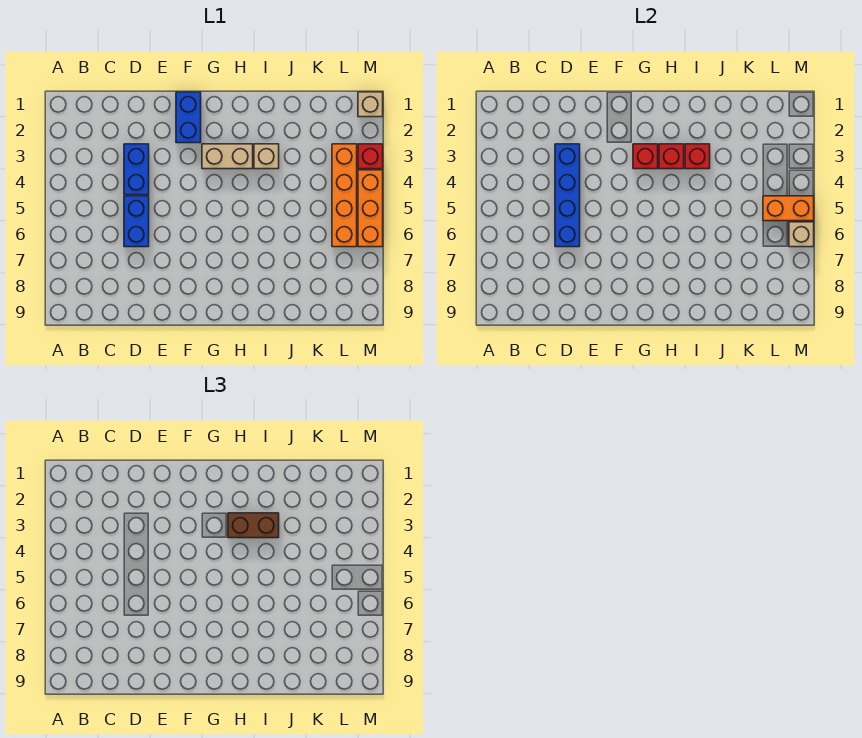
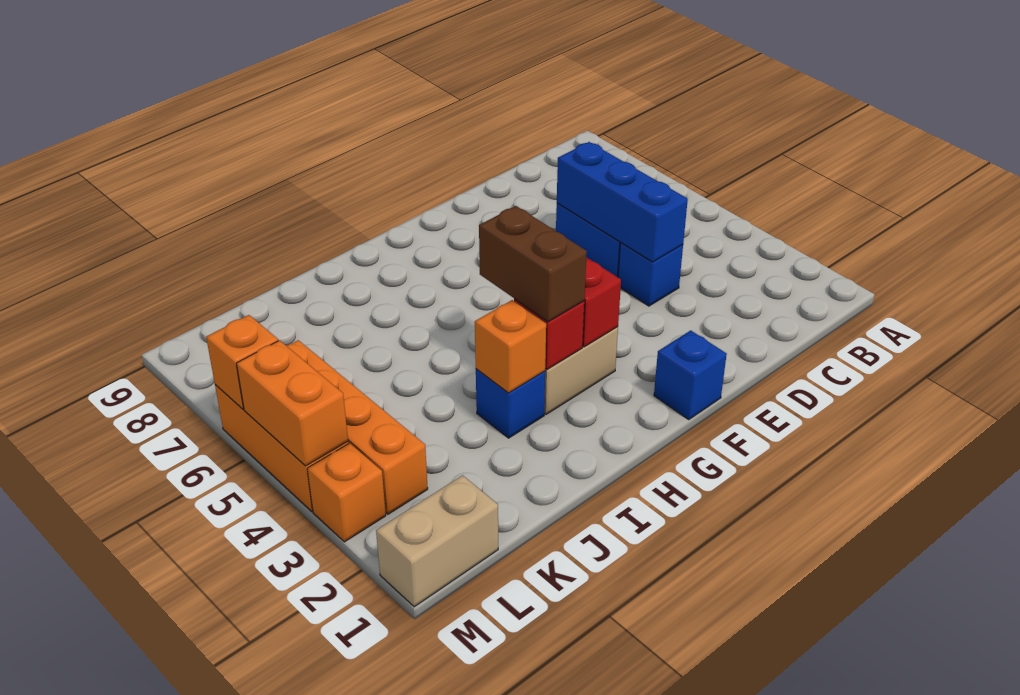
blue 1x2 brick [124,144,149,195] -> blue 1x1 brick [618,243,683,306]
blue 1x4 brick [555,144,580,247] -> blue 1x3 brick [557,142,688,262]
blue 1x2 brick [176,92,201,143] -> blue 1x1 brick [654,330,727,420]
brown 1x2 brick [228,513,279,538] -> brown 1x2 brick turned to [479,206,587,322]
tan 1x1 brick [254,144,279,169] -> blue 1x1 brick [476,369,545,438]
red 1x1 brick [685,144,710,169] -> orange 1x1 brick [475,300,546,393]
orange 1x2 brick [763,196,814,221] -> orange 1x2 brick turned to [236,340,348,466]
tan 1x1 brick [358,92,383,117] -> tan 1x2 brick [376,475,498,607]
red 1x1 brick [358,144,383,169] -> orange 1x1 brick [307,443,386,542]
tan 1x1 brick [789,222,814,247] -> orange 1x1 brick [206,315,278,409]

